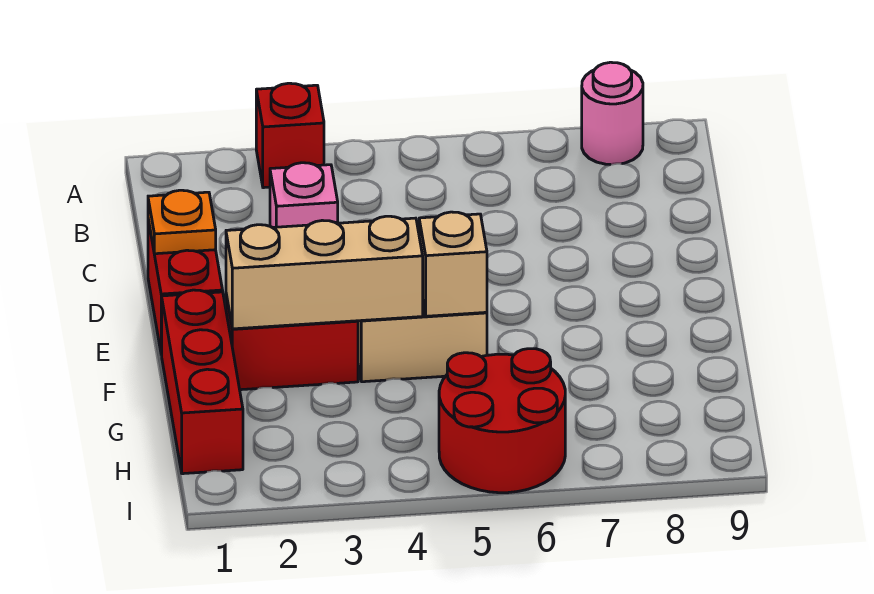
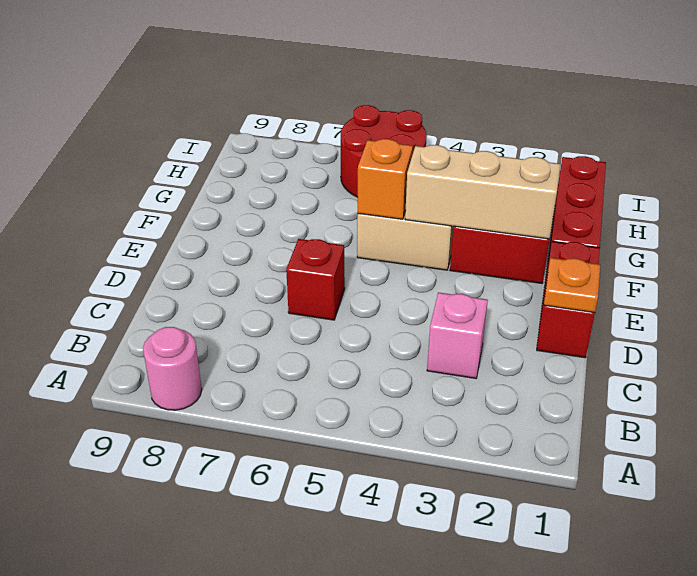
red 1x1 brick [256,83,324,188] -> red 1x1 brick moved to [286,239,345,320]
tan 1x1 brick [419,212,487,316] -> orange 1x1 brick [358,139,413,219]

